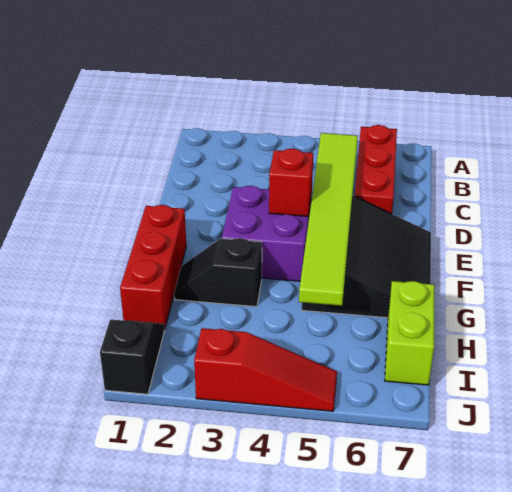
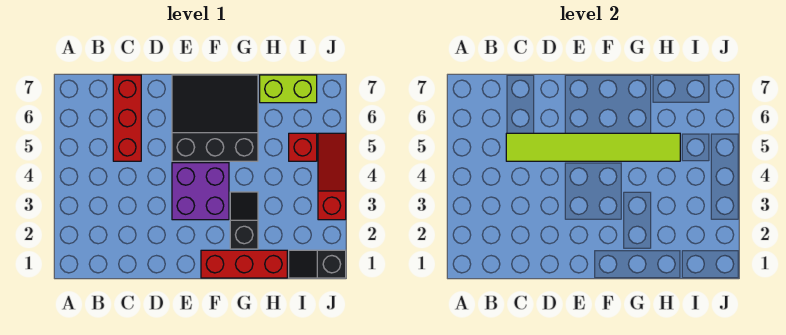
red 1x3 brick [355,125,397,214] -> red 1x3 brick turned to [113,75,141,161]
red 1x1 brick [269,149,313,217] -> red 1x1 brick moved to [289,133,317,161]
black 1x2 slope [174,238,262,307] -> black 1x2 slope turned to [230,192,258,249]

